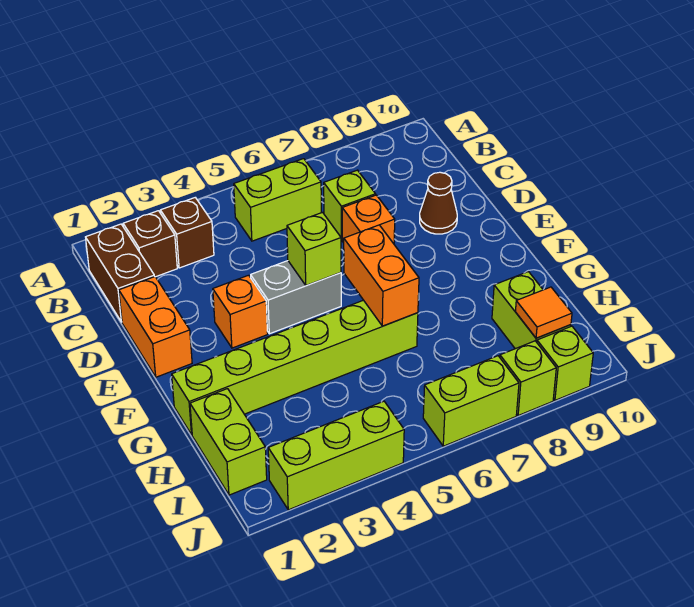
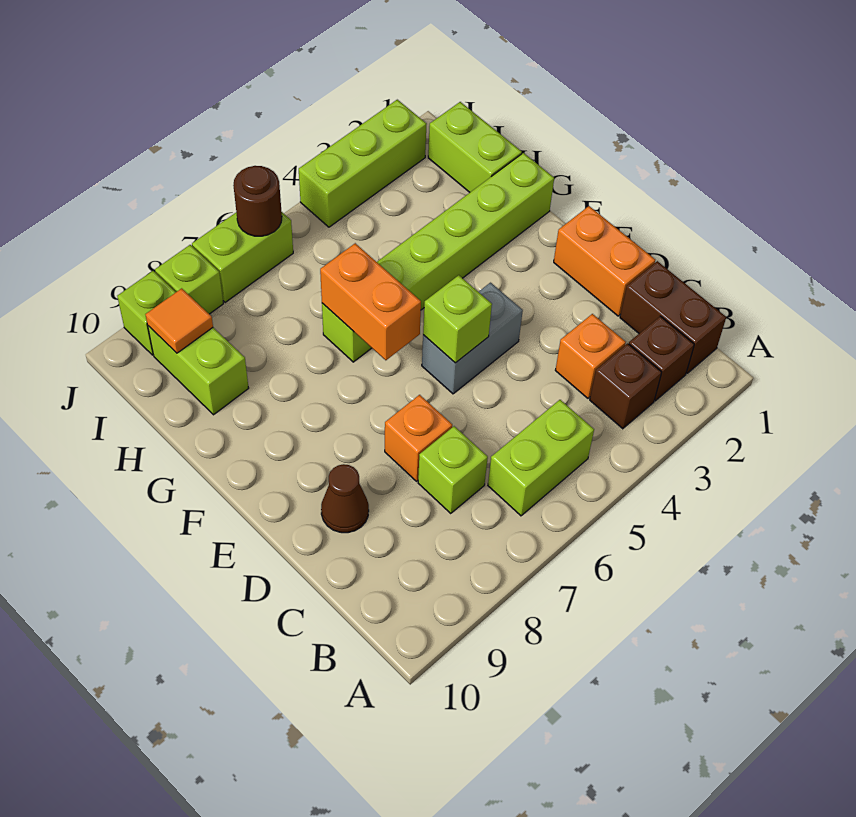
orange 1x1 brick [213,275,268,348] -> orange 1x1 brick moved to [555,314,626,398]
none -> brown 1x1 round brick [233,166,282,236]

